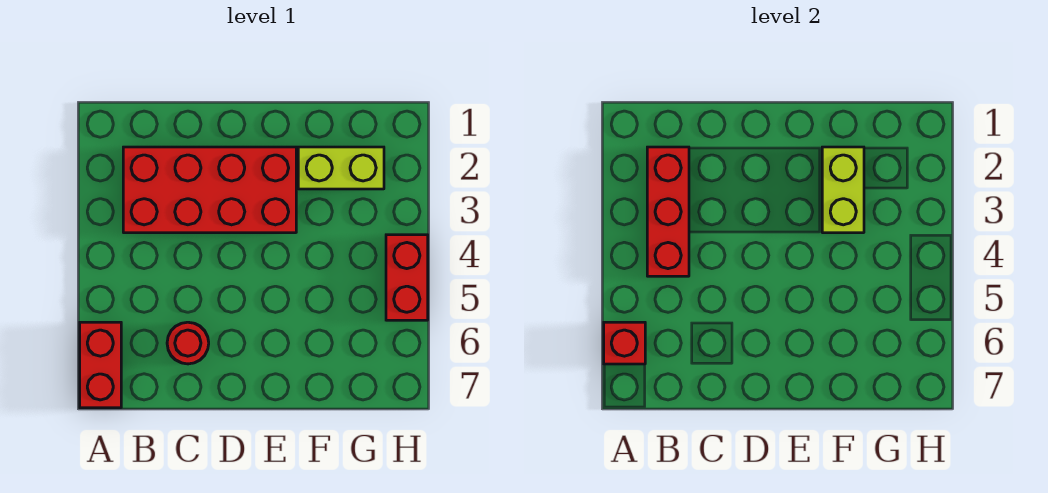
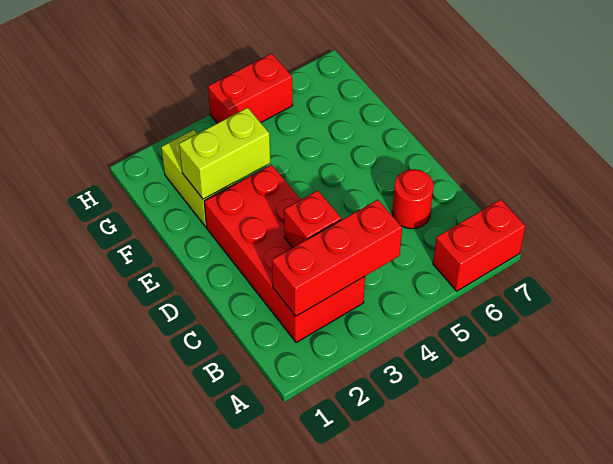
red 1x1 brick [604,322,645,364] -> red 1x1 brick moved to [284,191,341,248]

